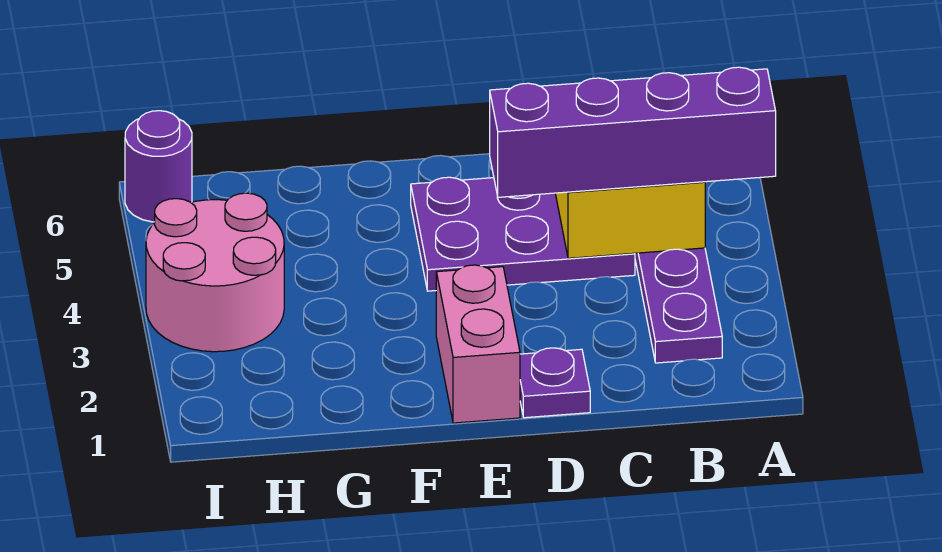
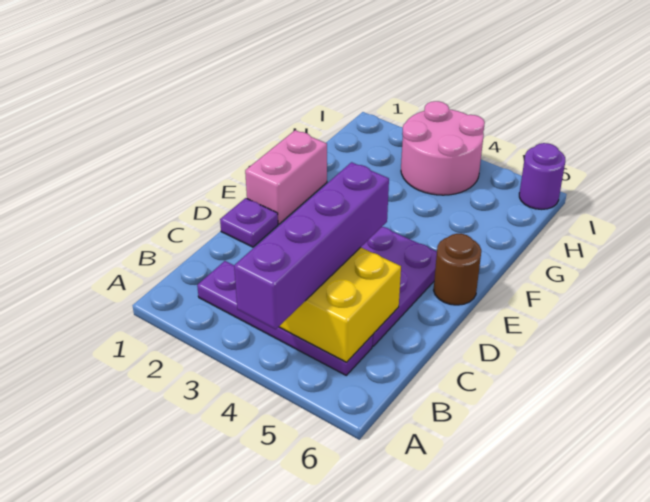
pink 1x2 brick [436,265,520,423] -> pink 1x2 brick turned to [245,130,327,224]
none -> brown 1x1 round brick [434,234,481,305]

